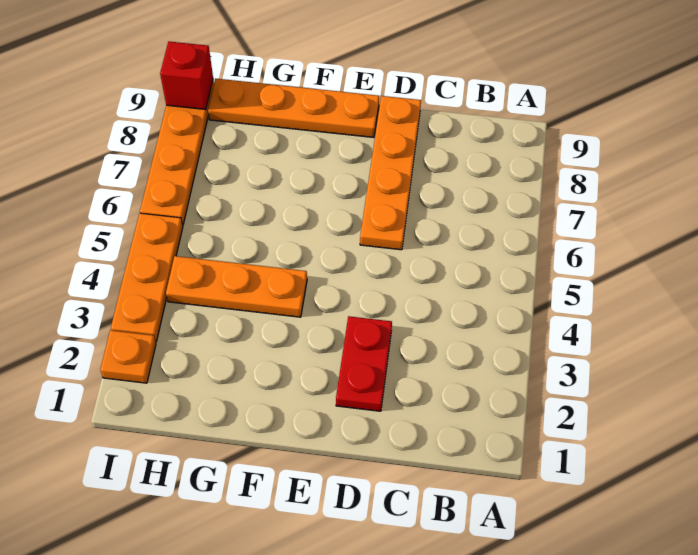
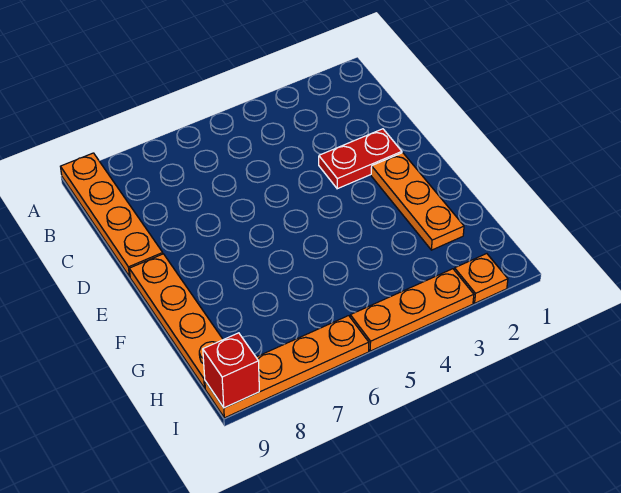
orange 1x4 plate [360,96,421,250] -> orange 1x4 plate turned to [60,153,163,277]
orange 1x3 plate [166,256,307,317] -> orange 1x3 plate moved to [371,153,464,250]

